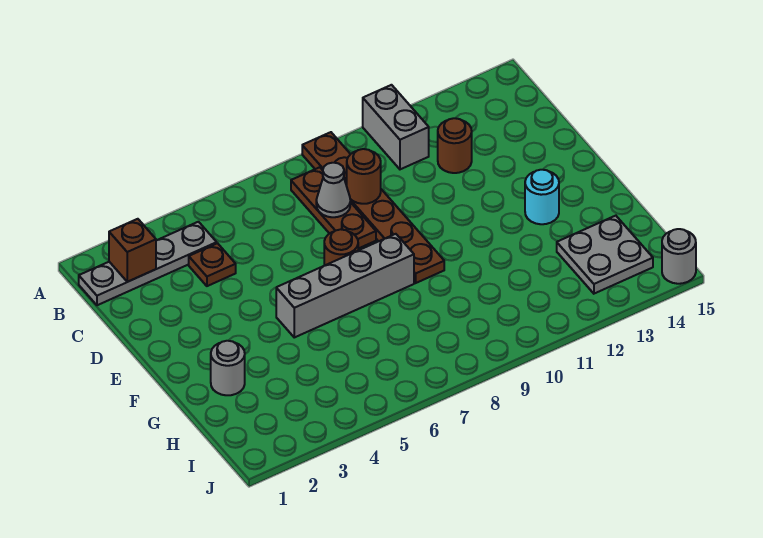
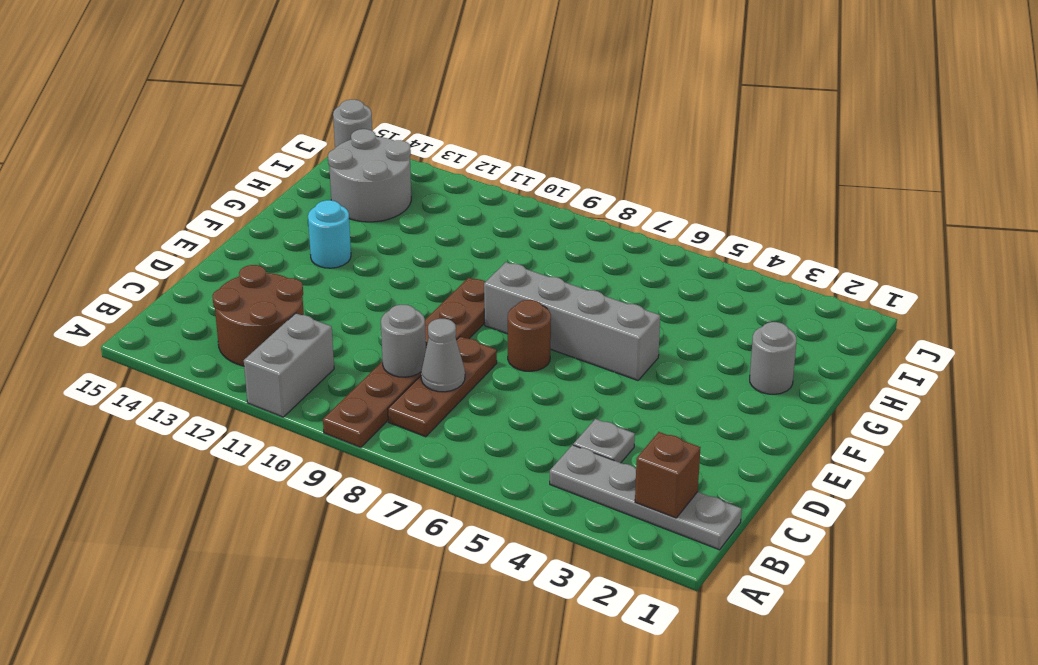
brown 1x1 plate [189,243,236,286] -> grey 1x1 plate [573,419,635,463]
brown 1x1 round brick [347,149,381,204] -> grey 1x1 round brick [381,305,426,377]
brown 1x1 round brick [438,118,472,173] -> brown 2x2 round brick [212,265,304,366]
grey 2x2 plate [557,216,653,294] -> grey 2x2 round brick [328,129,411,222]

